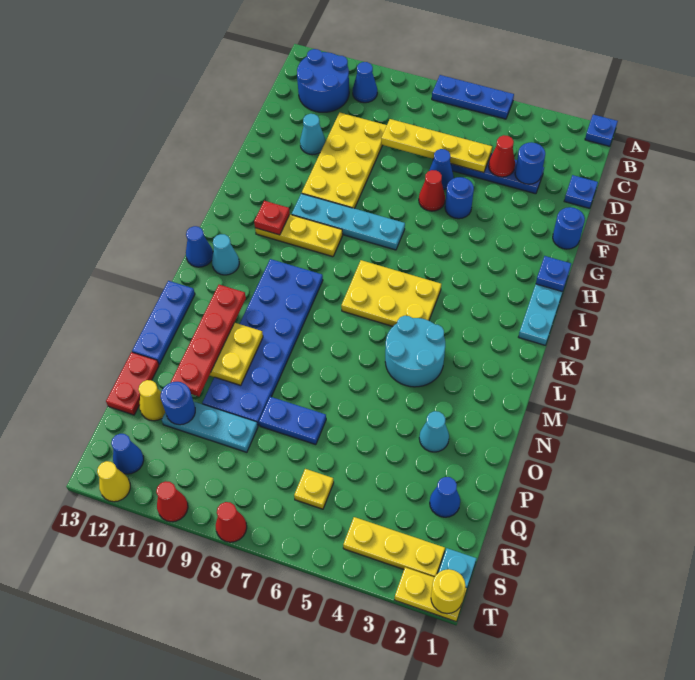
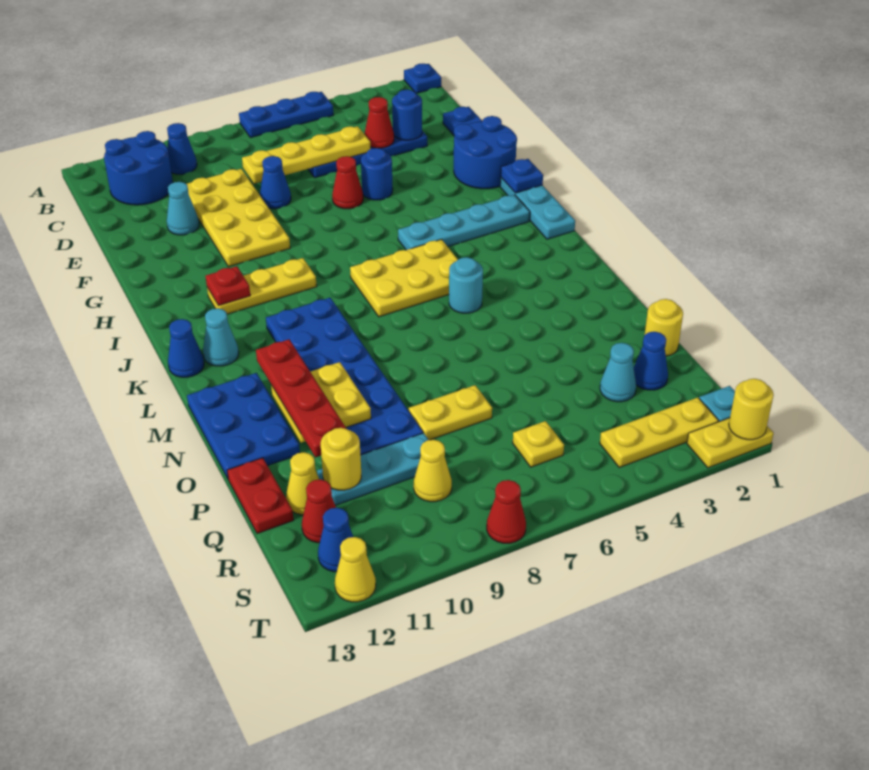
blue 1x1 cone [429,149,454,190] -> blue 1x1 cone moved to [260,156,291,209]
blue 1x1 round brick [553,207,585,249] -> blue 2x2 round brick [454,116,517,189]
cyan 1x4 plate [292,193,405,250] -> cyan 1x4 plate moved to [398,195,530,250]
cyan 2x2 round brick [385,316,445,387] -> cyan 1x1 round brick [449,257,483,313]
blue 1x3 plate [132,281,195,364] -> blue 2x3 plate [187,373,300,478]
cyan 1x1 cone [419,411,449,452] -> cyan 1x1 cone moved to [600,343,636,402]
none -> yellow 1x1 round brick [645,299,683,356]
blue 1x2 plate [259,397,326,445] -> yellow 1x2 plate [409,385,492,440]
blue 1x1 round brick [161,382,195,425] -> yellow 1x1 round brick [321,428,361,490]
none -> yellow 1x1 cone [414,440,452,502]
red 1x1 cone [156,481,188,522] -> red 1x1 cone moved to [302,479,336,543]

